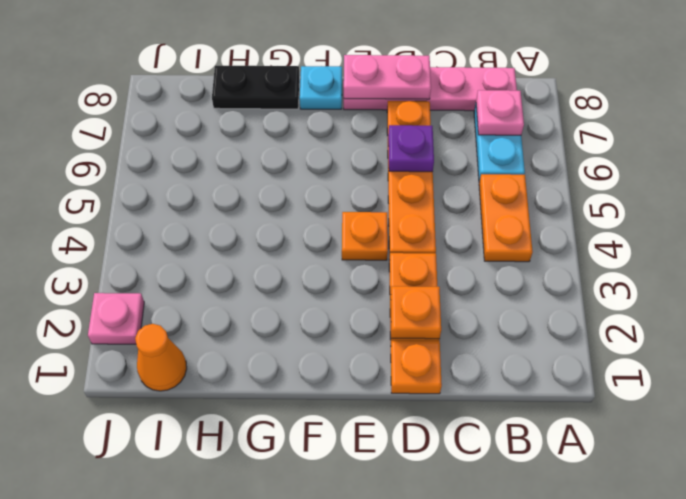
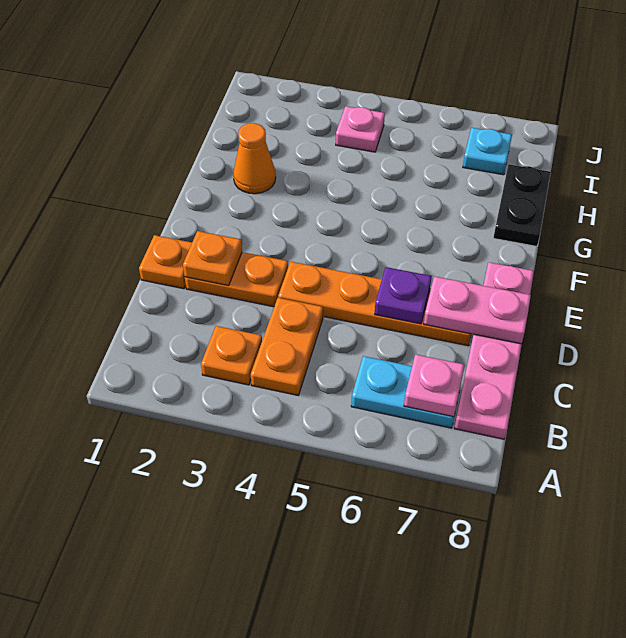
orange 1x2 plate [479,174,533,262] -> orange 1x2 plate turned to [251,298,323,395]
pink 1x2 plate [344,55,431,99] -> pink 1x2 plate turned to [424,276,531,344]
orange 1x1 plate [342,212,388,260] -> orange 1x1 plate moved to [201,326,262,385]
cyan 1x1 plate [300,66,342,109] -> cyan 1x1 plate moved to [463,128,512,175]
orange 1x1 cone [135,324,187,391] -> orange 1x1 cone moved to [233,123,276,194]
pink 1x1 plate [88,293,144,344] -> pink 1x1 plate moved to [336,106,385,152]

